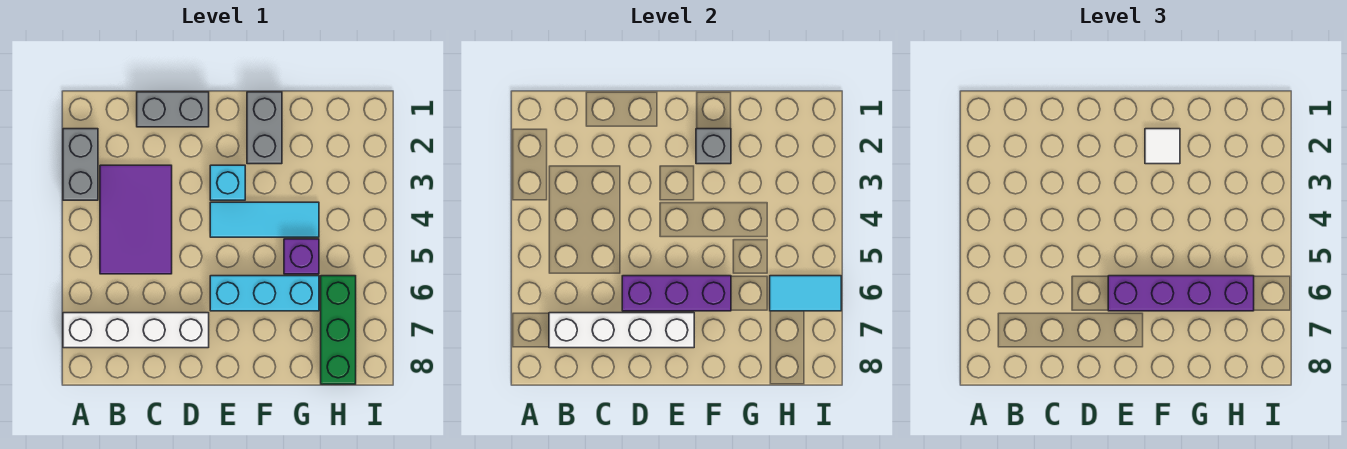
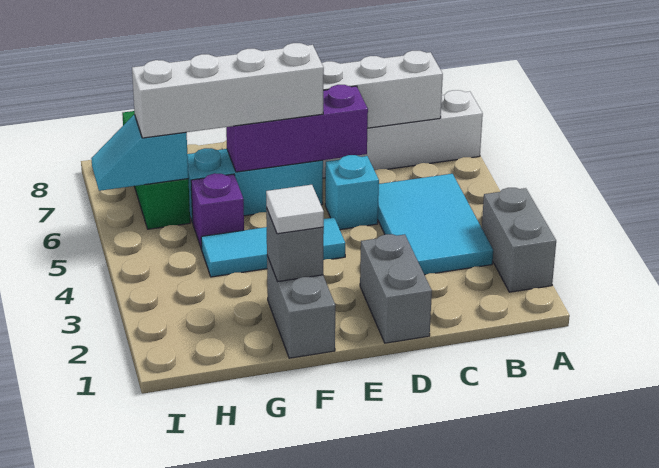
purple 2x3 tile [100,165,172,274] -> cyan 2x3 tile [378,174,493,275]
grey 1x2 brick [137,92,209,127] -> grey 1x2 brick turned to [360,234,432,343]
cyan 1x1 brick [210,165,245,200] -> cyan 1x1 brick moved to [325,155,379,230]
purple 1x4 brick [1108,276,1254,311] -> white 1x4 brick [132,43,324,138]
cyan 1x2 tile [770,276,841,311] -> cyan 1x2 slope [91,115,188,191]

